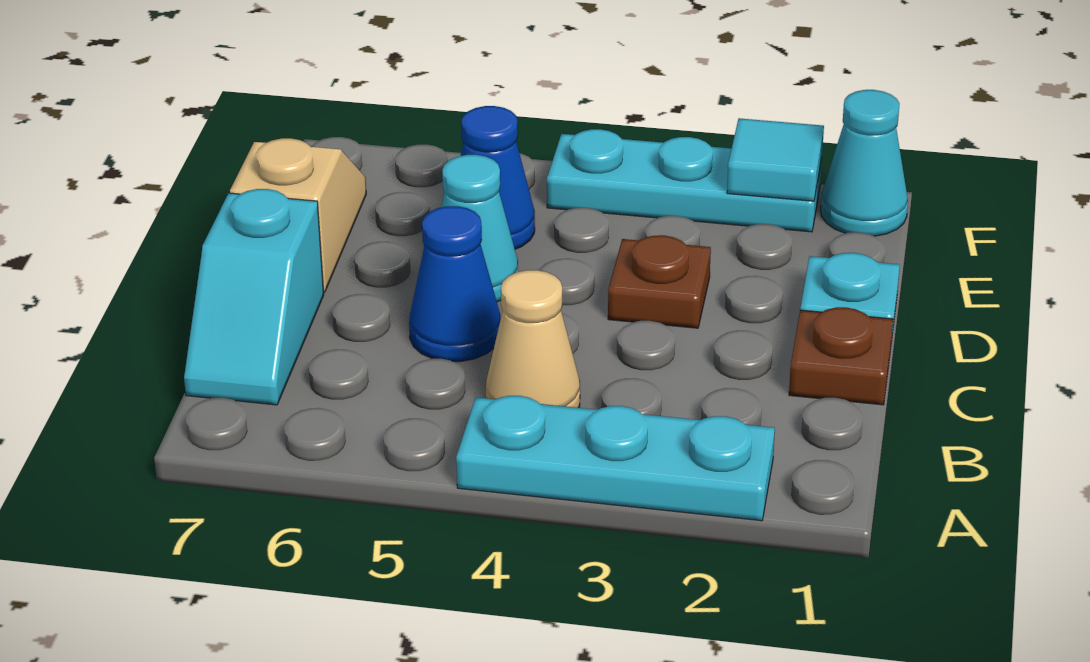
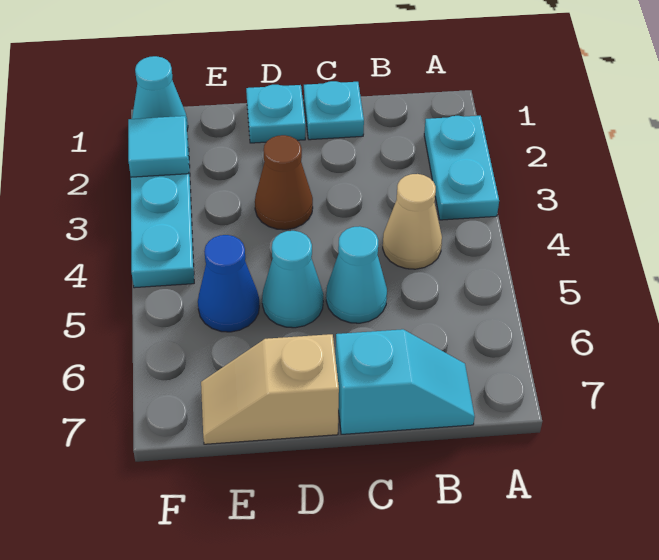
cyan 1x3 plate [456,396,775,521] -> cyan 1x2 plate [424,116,499,220]
brown 1x1 plate [789,307,893,405] -> cyan 1x1 plate [304,81,364,140]
blue 1x1 cone [409,206,501,362] -> cyan 1x1 cone [326,226,387,323]
brown 1x1 plate [608,235,711,328] -> brown 1x1 cone [255,135,313,230]

